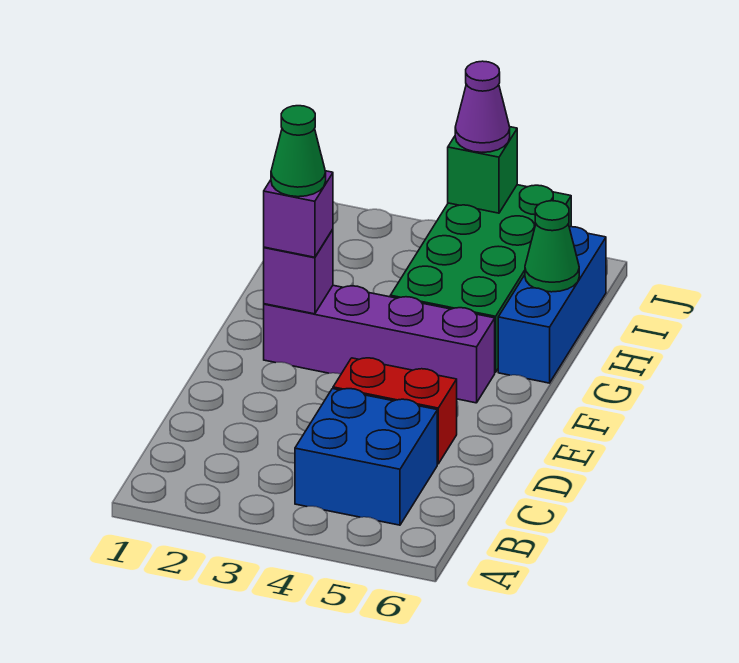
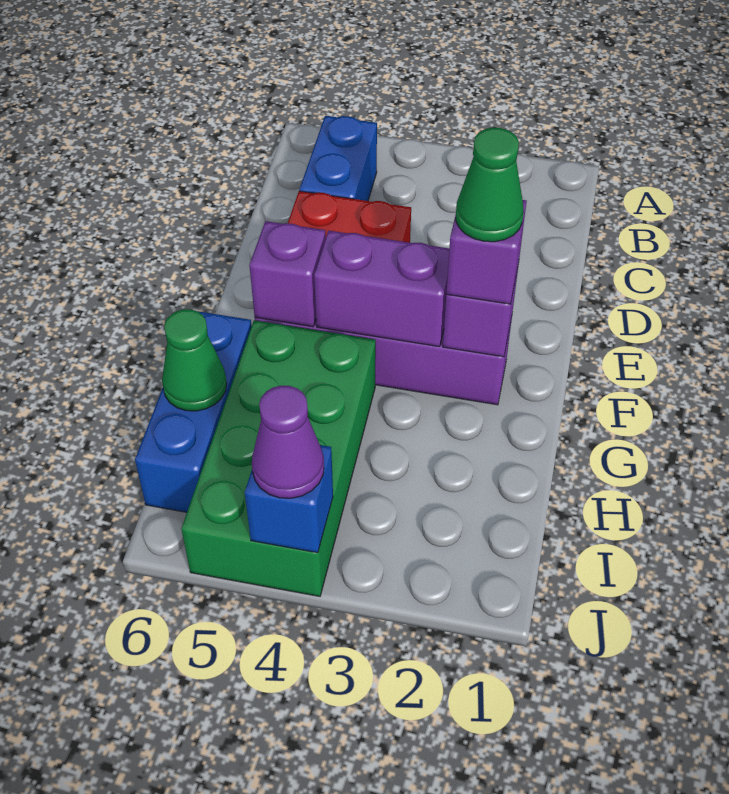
blue 2x2 brick [295,389,437,525] -> blue 1x2 brick [300,116,377,201]
none -> purple 1x2 brick [314,231,449,347]
none -> purple 1x1 brick [249,221,326,327]
green 1x1 brick [448,127,517,213] -> blue 1x1 brick [245,445,333,553]

